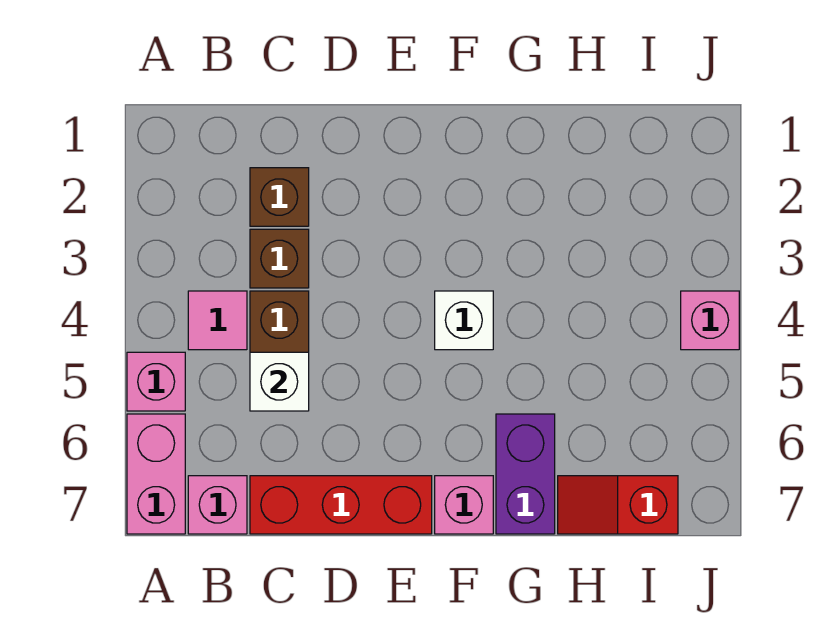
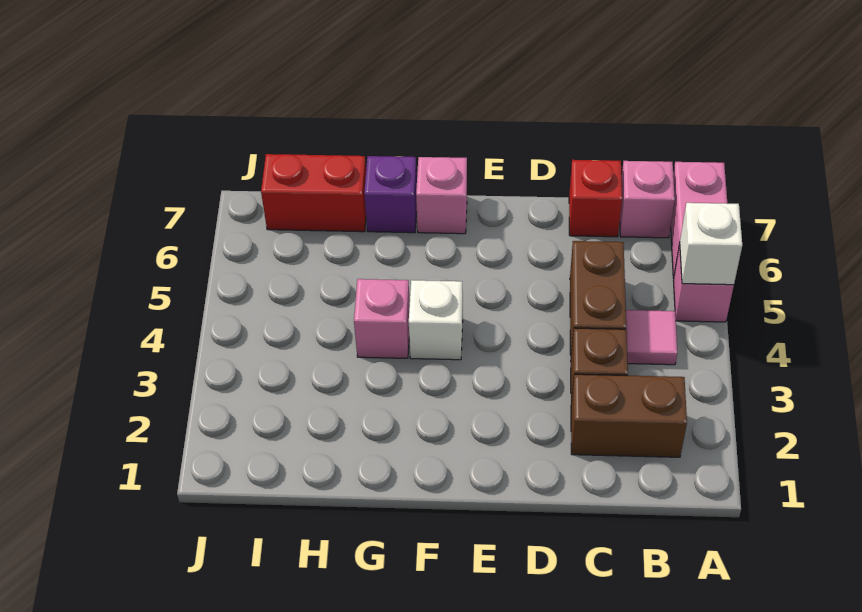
brown 1x1 brick [250,168,309,226] -> brown 1x2 brick [571,374,687,457]
white 1x1 brick [250,352,309,411] -> white 1x1 brick moved to [680,203,742,285]
red 1x3 brick [250,476,432,534] -> red 1x1 brick [569,160,622,237]
purple 1x2 brick [496,414,555,534] -> purple 1x1 brick [364,156,417,233]
red 1x2 slope [558,476,678,534] -> red 1x2 brick [261,154,366,232]
pink 1x1 brick [681,291,739,350] -> pink 1x1 brick moved to [354,279,410,358]

